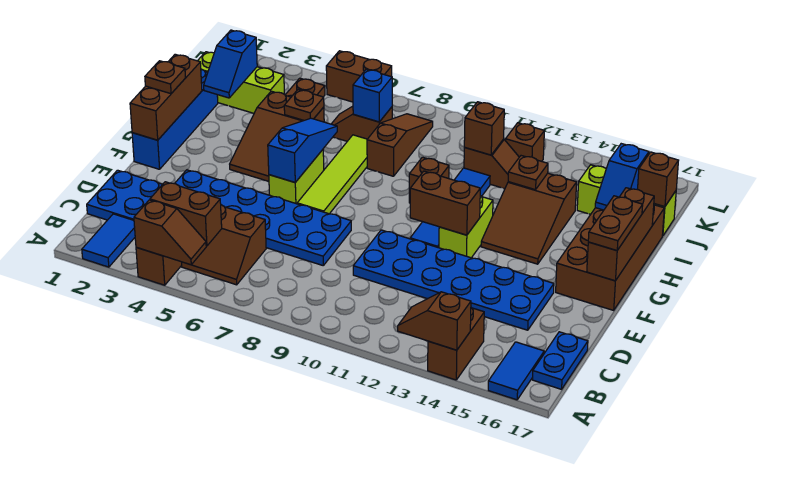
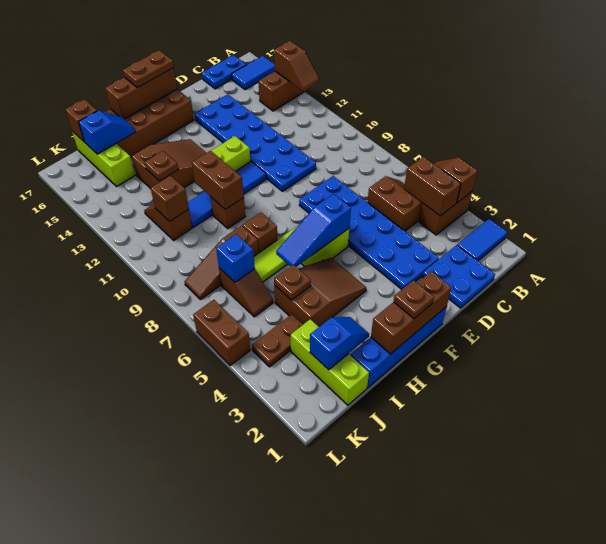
brown 1x2 brick [410,171,480,235] -> brown 1x2 brick moved to [192,151,244,209]
brown 1x1 brick [505,123,544,161] -> brown 1x1 brick moved to [243,212,277,253]

